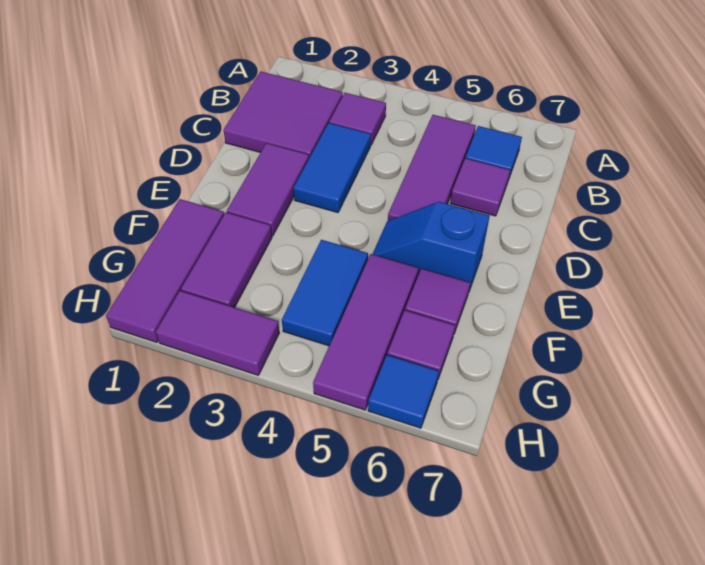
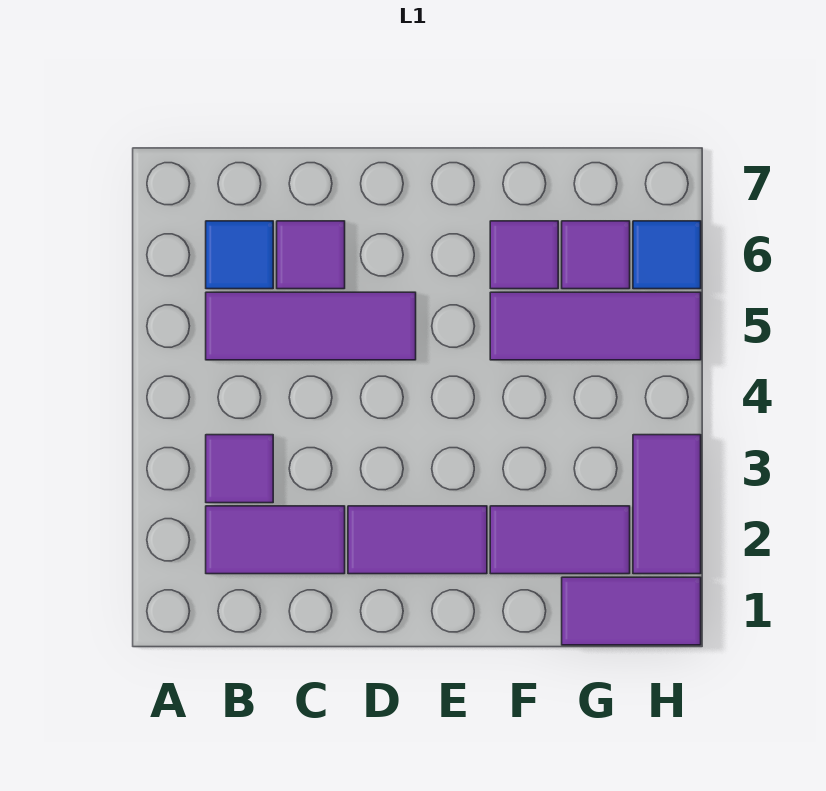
purple 2x2 tile [223,71,343,158] -> purple 1x2 tile [206,506,345,574]
blue 1x2 tile [293,123,371,213] -> none
blue 1x2 slope [373,202,490,291] -> none
purple 1x3 tile [106,199,224,342] -> purple 1x2 tile [562,577,701,645]
blue 1x2 tile [282,240,368,346] -> none

